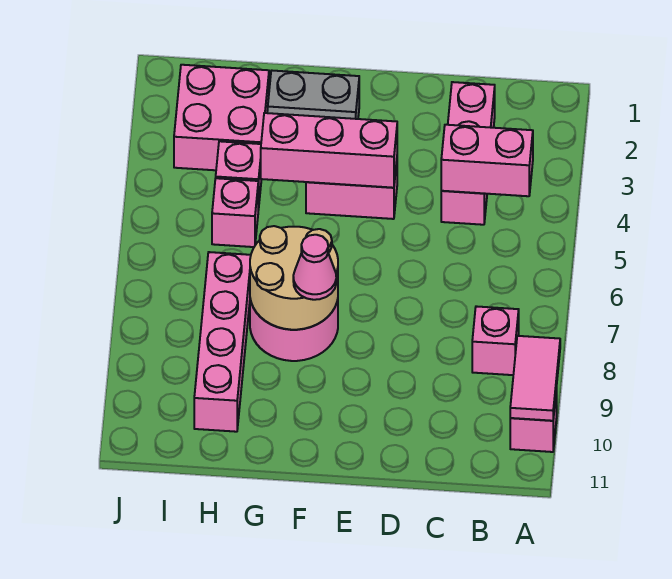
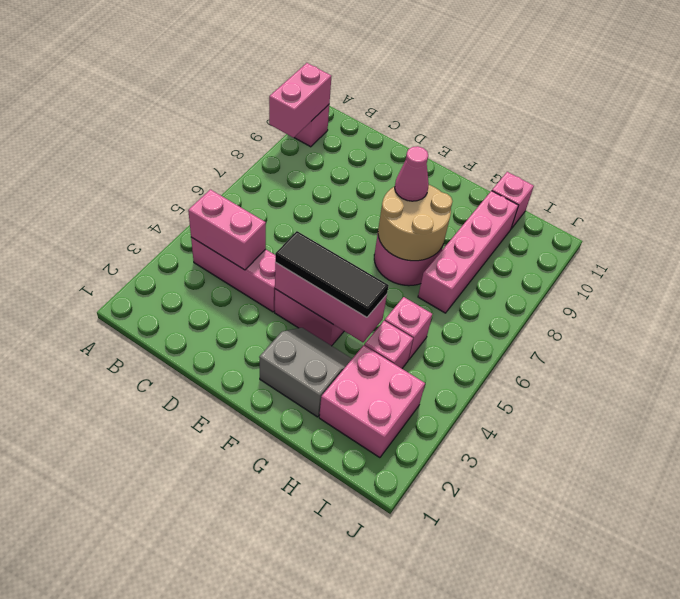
pink 1x2 tile [510,336,560,421] -> pink 1x2 brick [269,63,331,138]
pink 1x1 brick [472,306,519,375] -> pink 1x1 brick moved to [492,172,534,229]
pink 1x3 brick [441,82,495,225] -> pink 1x3 brick turned to [191,237,275,312]
none -> black 1x3 tile [275,231,389,317]

